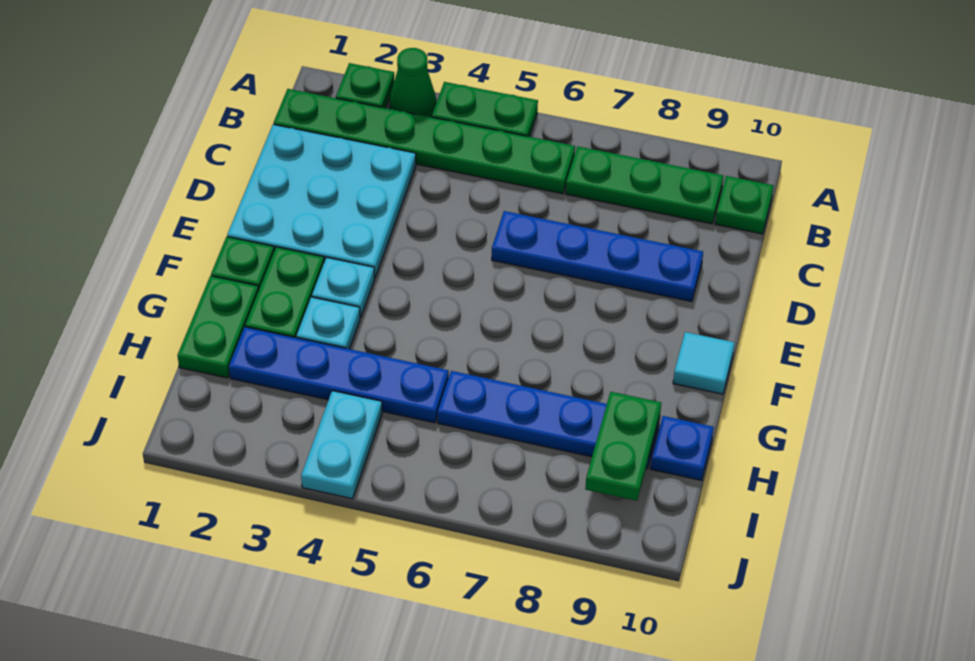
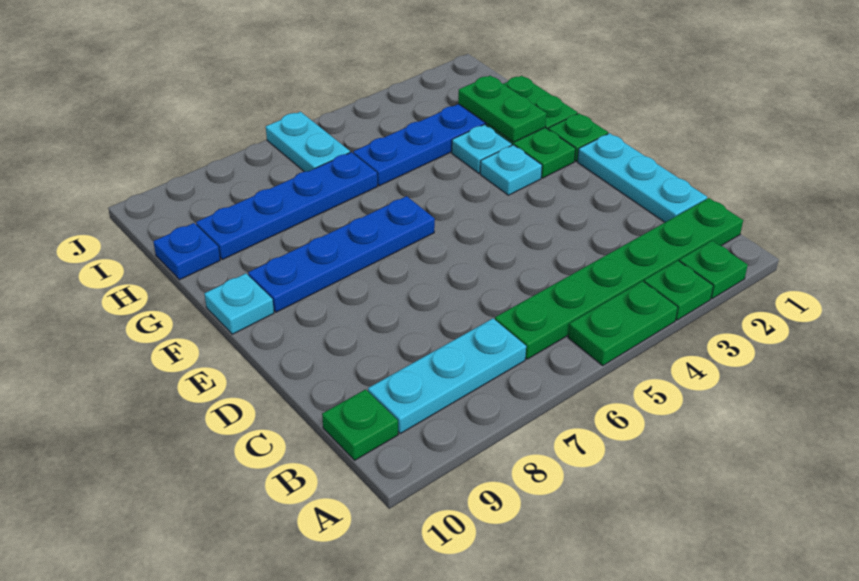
green 1x1 cone [389,48,437,117] -> green 1x1 plate [644,261,713,320]
green 1x3 plate [566,147,723,224] -> cyan 1x3 plate [368,319,526,434]
cyan 3x3 plate [227,124,416,277] -> cyan 1x3 plate [577,133,707,222]
blue 1x4 plate [492,211,703,302] -> blue 1x4 plate moved to [248,196,435,312]
cyan 1x1 tile [673,332,735,394] -> cyan 1x1 plate [204,273,274,334]
green 1x2 plate [585,392,661,501] -> green 1x2 plate moved to [458,76,547,142]
cyan 1x2 plate [301,391,382,499] -> cyan 1x2 plate moved to [266,112,350,172]

